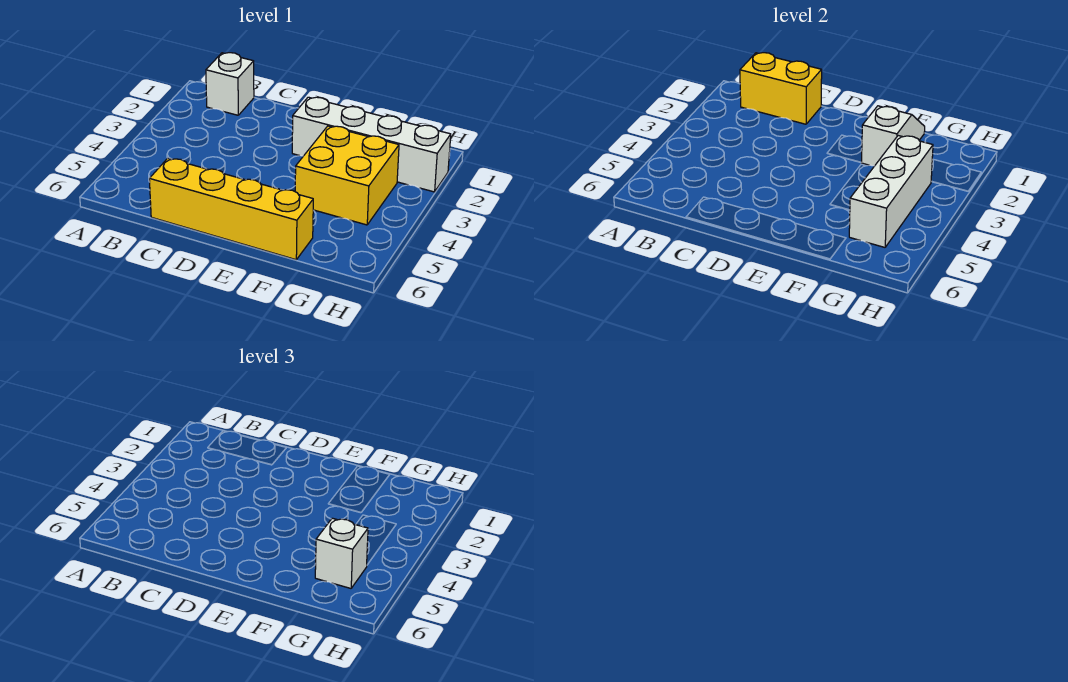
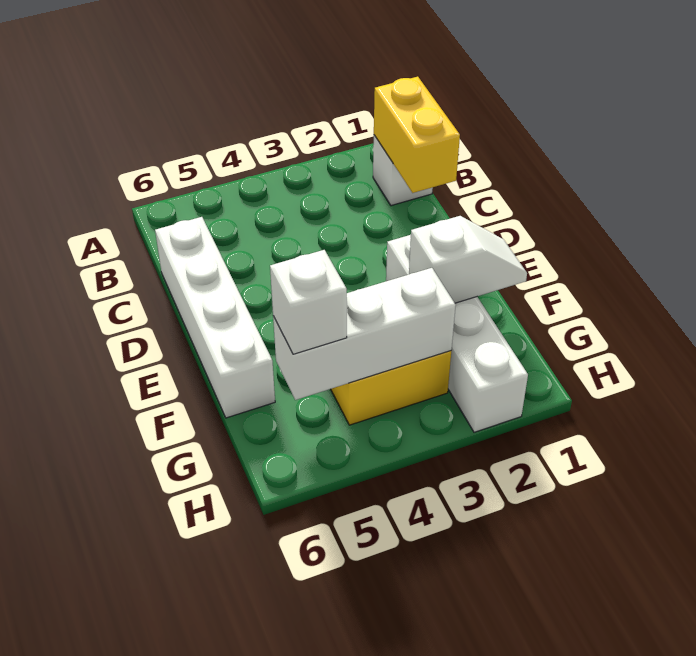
yellow 1x4 brick [149,158,313,260] -> white 1x4 brick [155,217,275,418]

